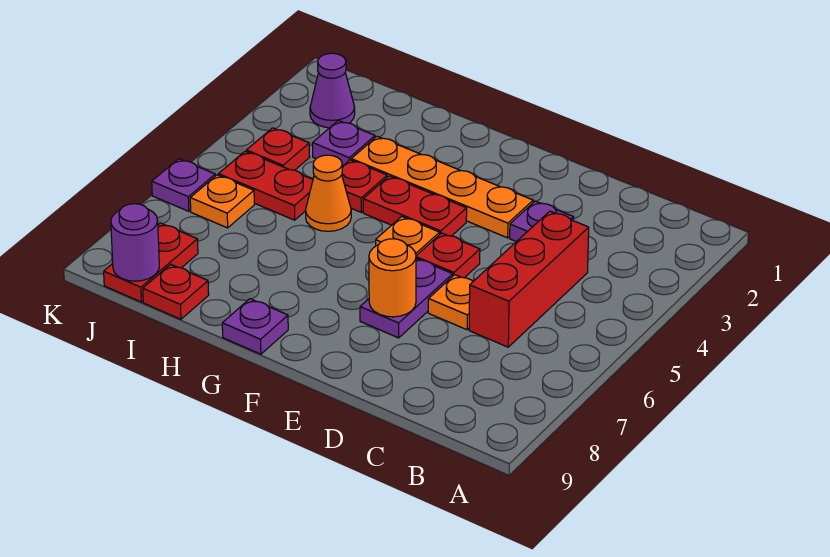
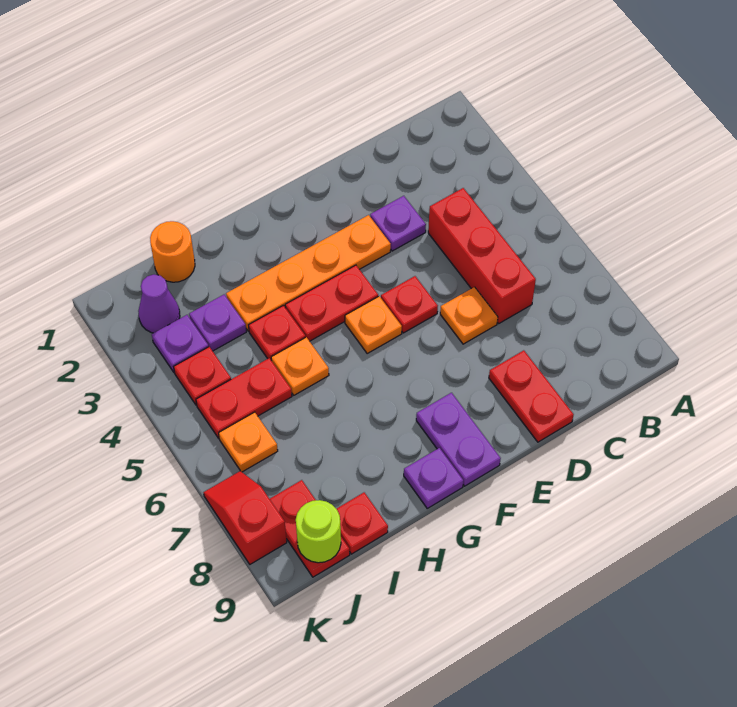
none -> red 1x2 plate [489,350,574,442]
purple 1x2 plate [360,259,453,338] -> purple 1x2 plate moved to [416,393,501,486]
orange 1x1 round brick [369,239,416,317] -> orange 1x1 round brick moved to [150,221,195,282]
orange 1x1 cone [306,155,351,231] -> orange 1x1 plate [271,337,329,395]
purple 1x1 round brick [111,204,159,281] -> lime 1x1 round brick [296,500,341,563]
purple 1x1 plate [152,159,215,211] -> purple 1x1 plate moved to [152,315,209,372]
none -> red 1x2 slope [204,471,287,564]

